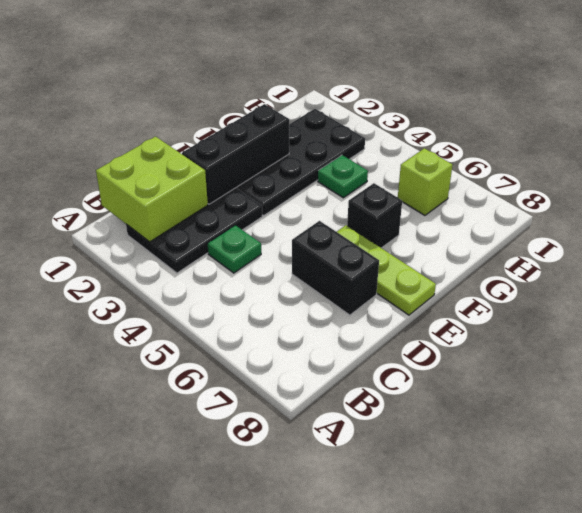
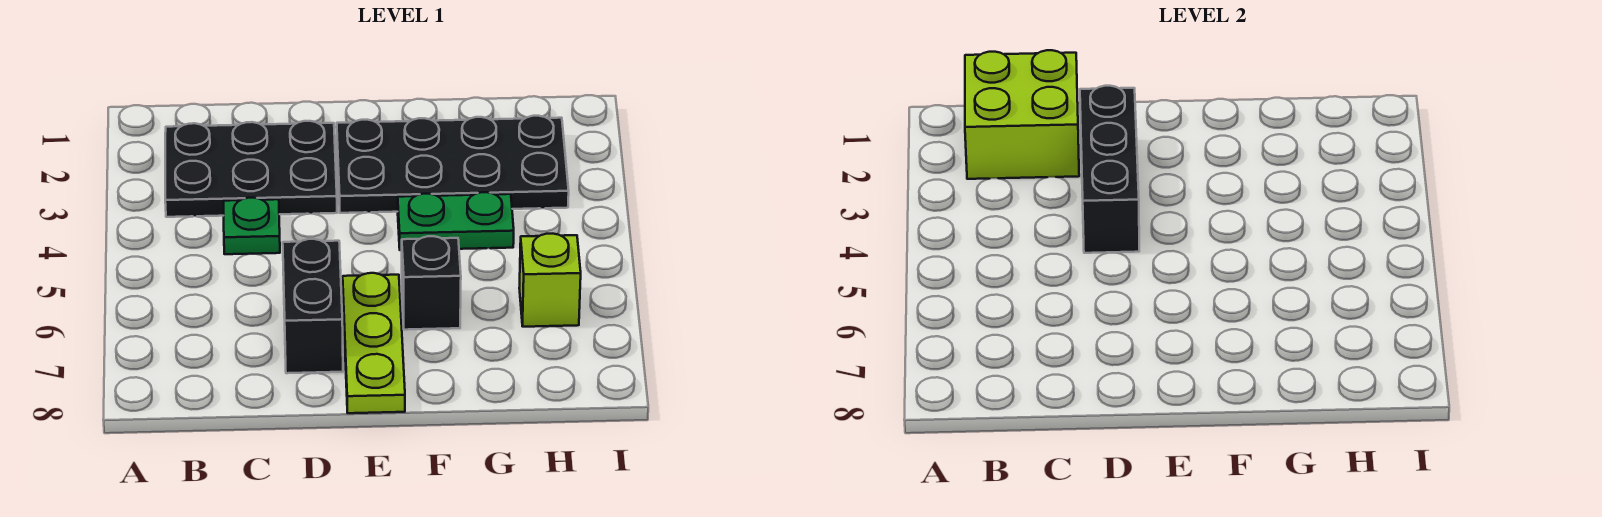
black 1x3 brick [182,104,289,204] -> black 1x3 brick turned to [1080,86,1139,253]
green 1x1 plate [318,155,368,198] -> green 1x2 plate [398,192,514,250]

